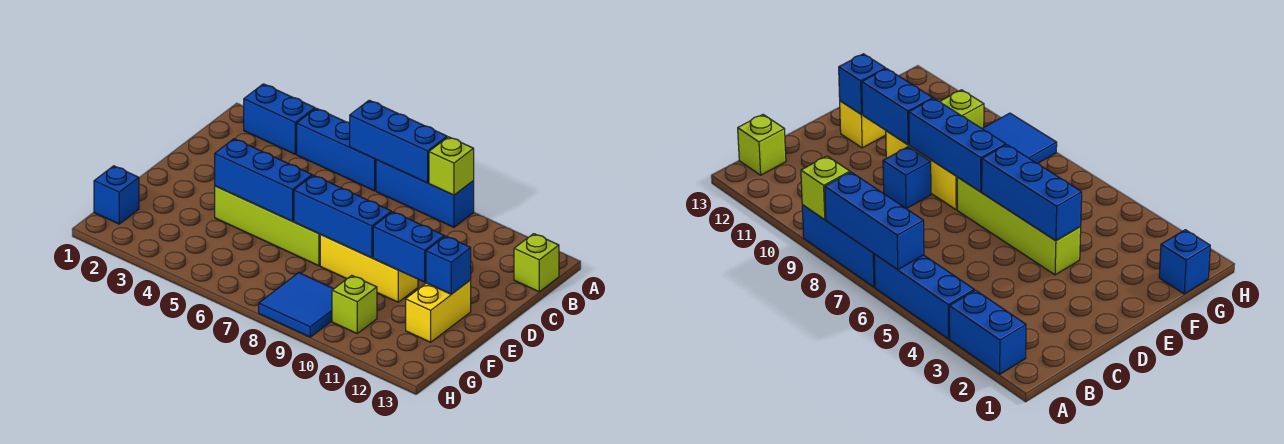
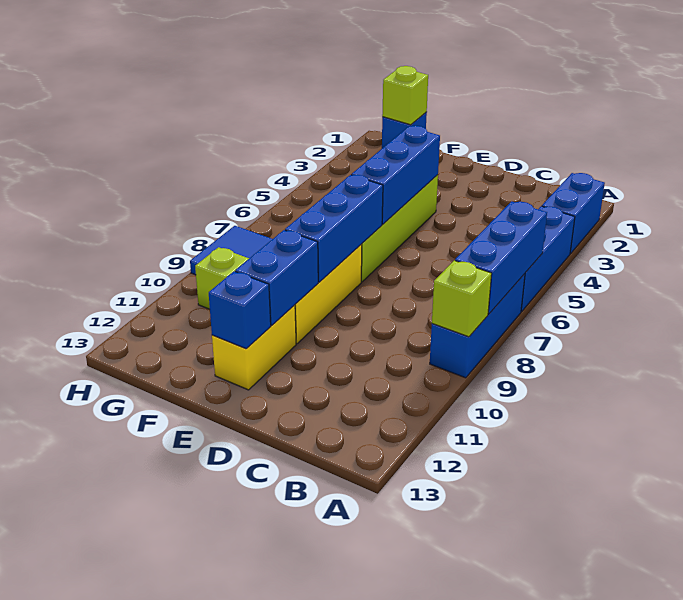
lime 1x1 brick [514,234,559,292] -> lime 1x1 brick moved to [382,66,428,125]
blue 1x1 brick [883,147,931,209] -> none
yellow 1x2 brick [406,280,471,342] -> yellow 1x2 brick turned to [212,305,296,390]

